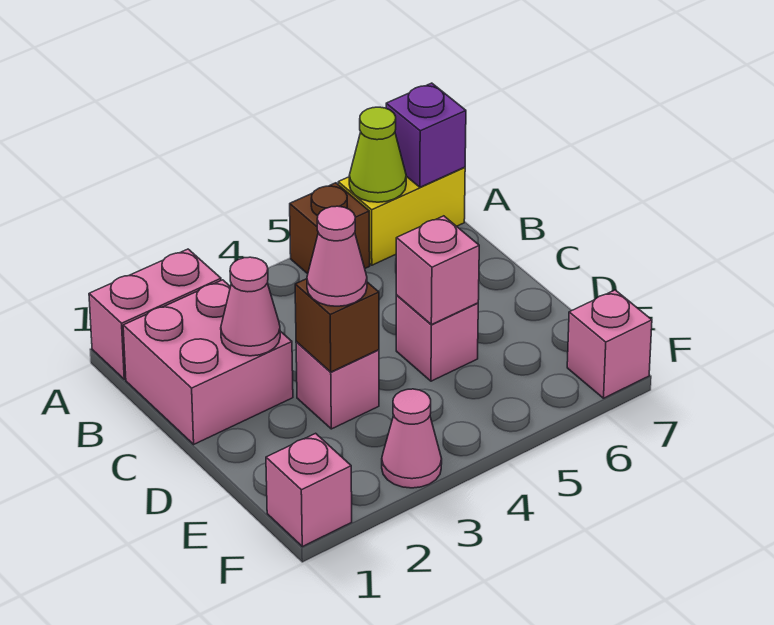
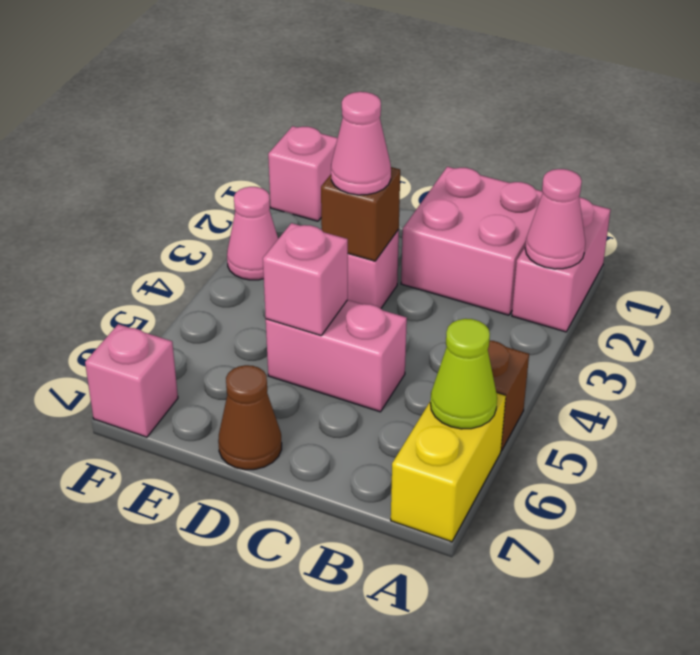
purple 1x1 brick [386,83,466,187] -> none
pink 1x1 cone [221,257,280,356] -> pink 1x1 cone moved to [525,169,585,269]
pink 1x1 brick [396,296,478,381] -> pink 1x2 brick [266,300,407,412]
none -> brown 1x1 cone [218,365,282,470]

